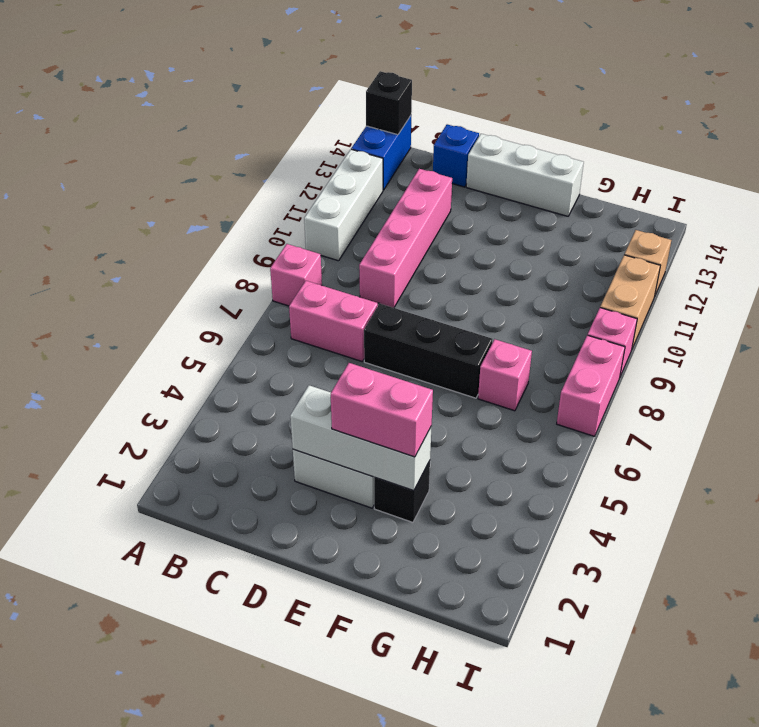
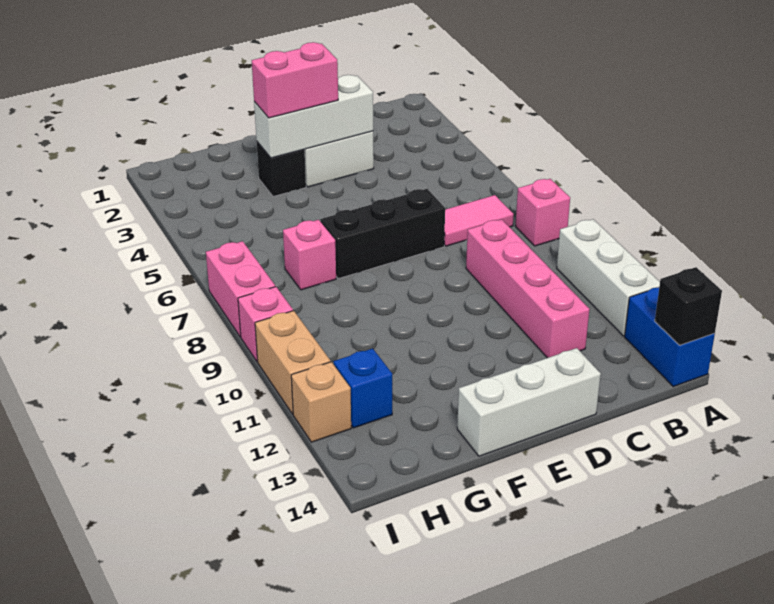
pink 1x2 brick [289,281,378,362] -> pink 1x2 tile [444,195,514,246]
blue 1x1 brick [433,124,479,187] -> blue 1x1 brick moved to [333,348,392,428]

